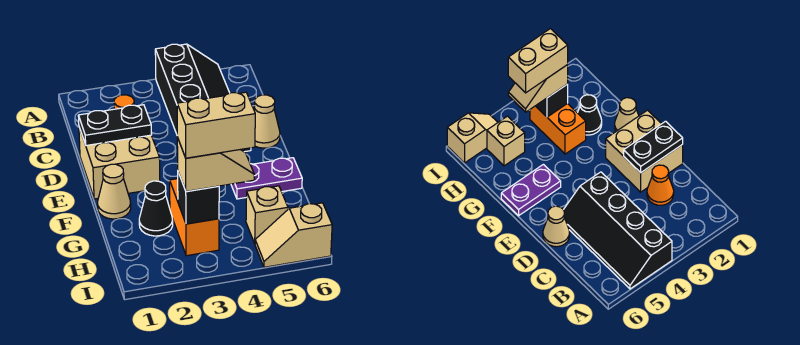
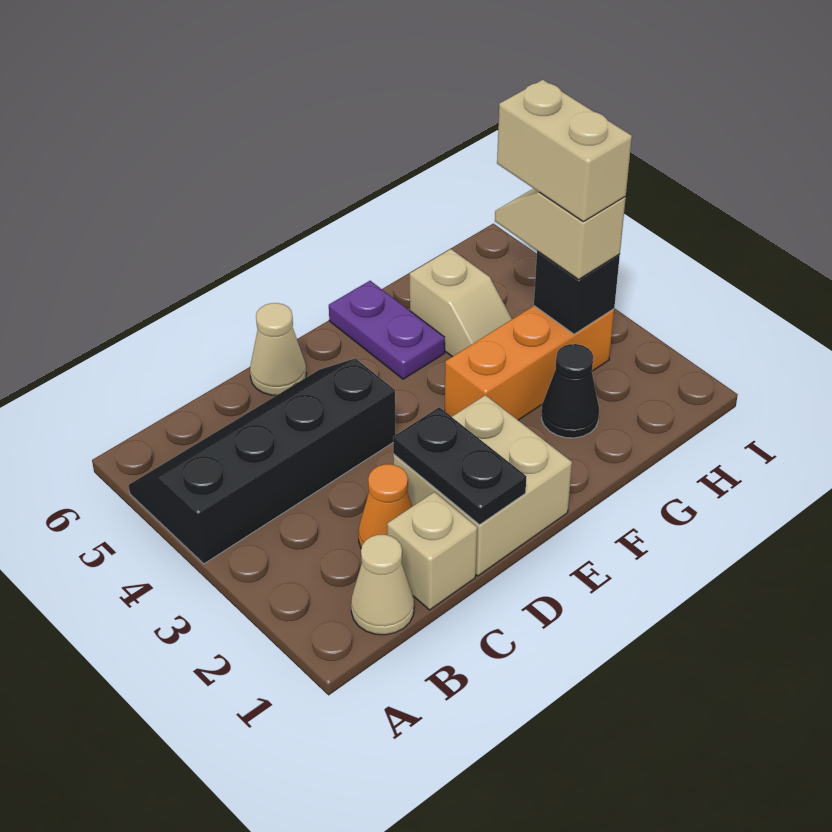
tan 1x1 cone [98,164,131,219] -> tan 1x1 cone moved to [351,535,414,635]
orange 1x2 brick [170,179,219,256] -> orange 1x3 brick [445,306,614,420]
tan 1x1 brick [246,186,288,243] -> tan 1x1 brick moved to [387,492,477,610]
tan 1x2 slope [255,203,332,267] -> tan 1x2 slope moved to [410,249,512,357]

